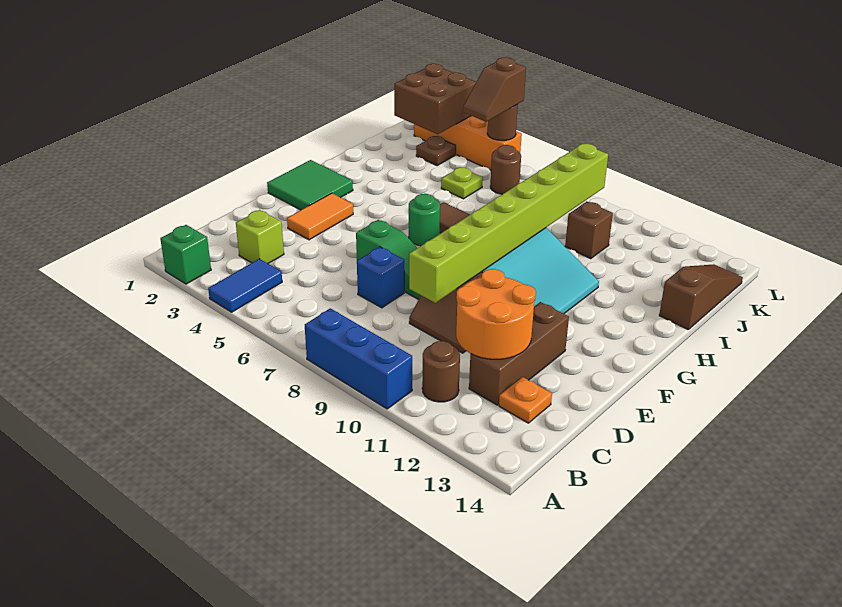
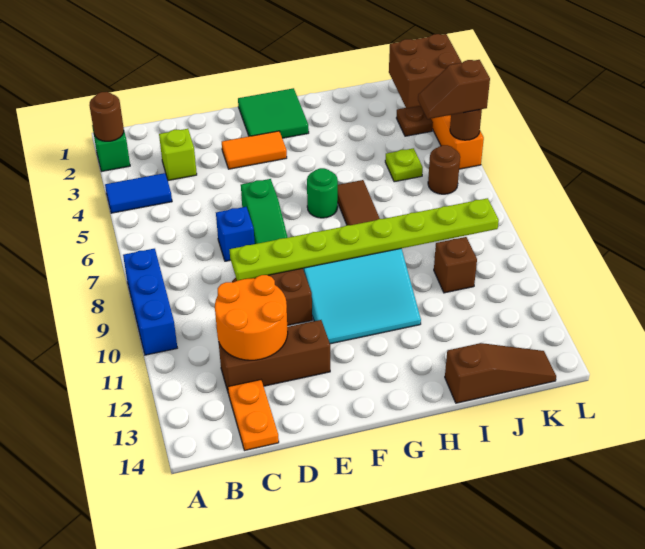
brown 1x1 round brick [422,341,460,402] -> brown 1x1 round brick moved to [89,92,124,141]
orange 1x1 plate [499,377,552,423] -> orange 1x2 plate [228,380,279,450]
lime 1x8 brick [409,144,608,303] -> lime 1x8 plate [229,198,499,281]

